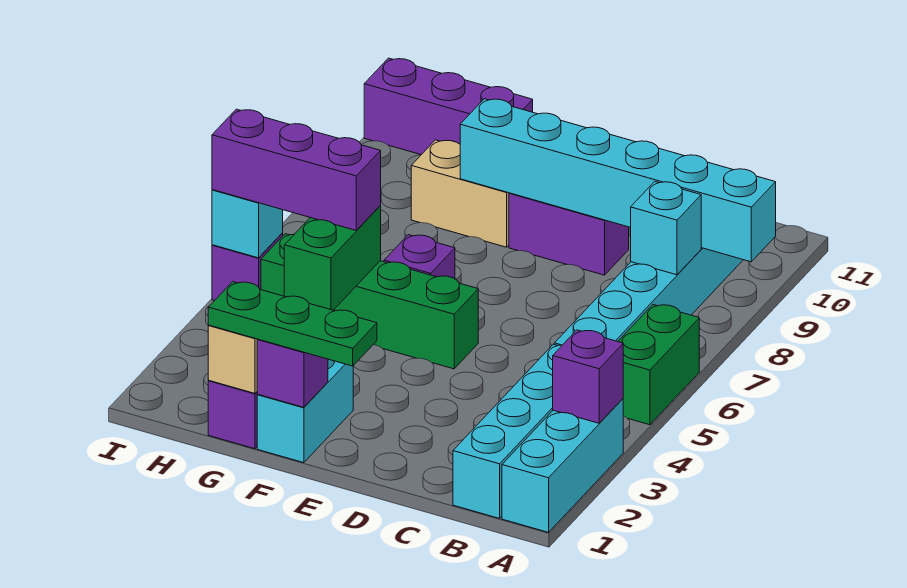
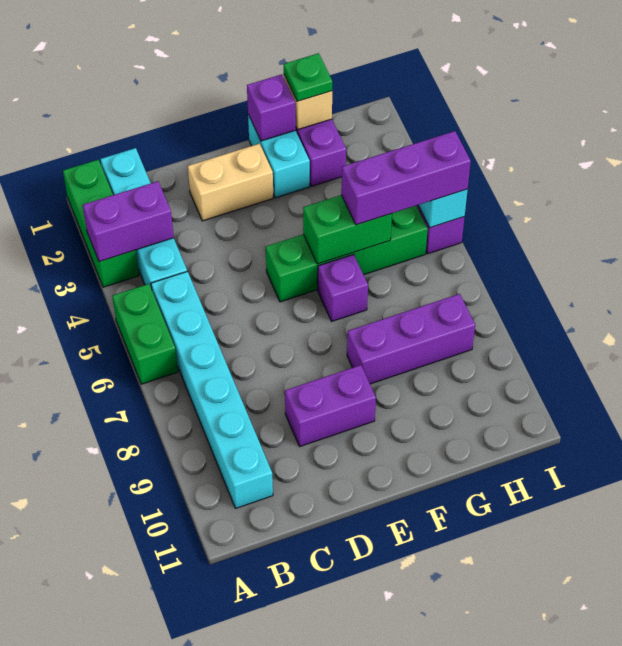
cyan 1x3 brick [502,399,623,532] -> green 1x3 brick [63,160,139,287]
purple 1x1 brick [553,330,623,423] -> purple 1x2 brick [83,181,174,262]
cyan 1x6 brick [460,99,776,262] -> none
cyan 1x1 brick [631,182,701,275] -> none
green 1x3 plate [208,282,377,366] -> green 1x1 plate [284,53,332,101]
tan 1x2 brick [411,140,509,247] -> tan 1x2 brick moved to [188,144,273,221]
green 1x2 brick [284,206,381,310] -> green 1x2 brick turned to [303,195,392,264]
purple 1x3 brick [364,58,533,155] -> purple 1x3 brick moved to [347,294,475,384]

